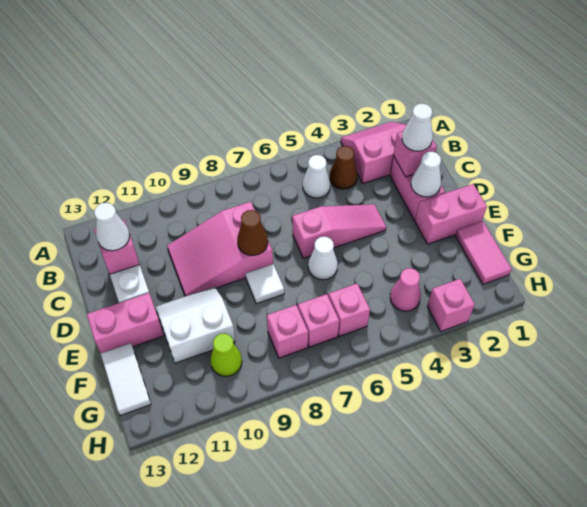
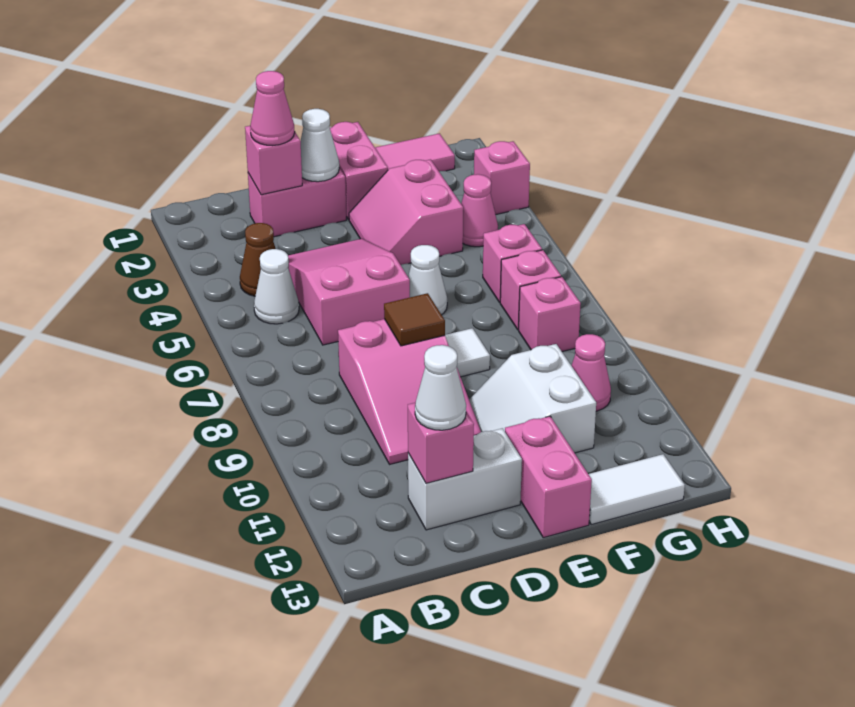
pink 2x2 slope [341,122,406,183] -> pink 2x2 slope moved to [349,159,463,265]
white 1x1 cone [402,104,433,151] -> pink 1x1 cone [250,71,295,146]
pink 1x3 slope [292,204,386,258] -> pink 2x3 slope [288,239,410,345]
brown 1x1 cone [237,210,268,255] -> brown 1x1 tile [384,293,445,346]
lime 1x1 cone [210,334,242,376] -> pink 1x1 cone [571,334,611,411]

